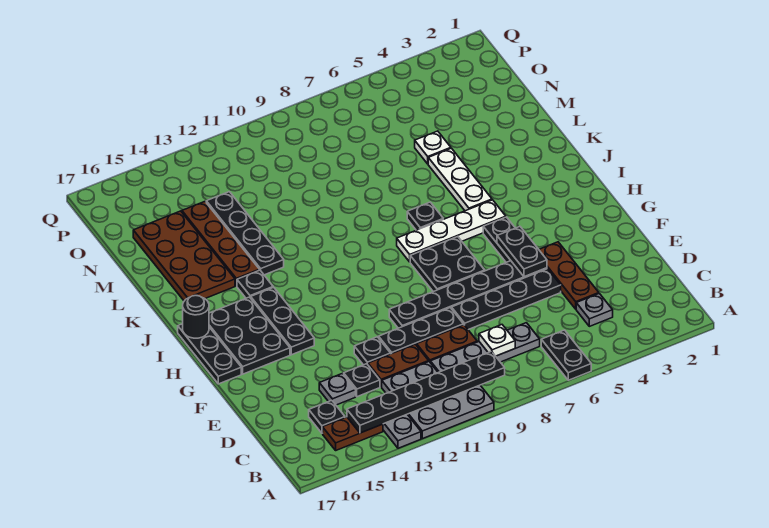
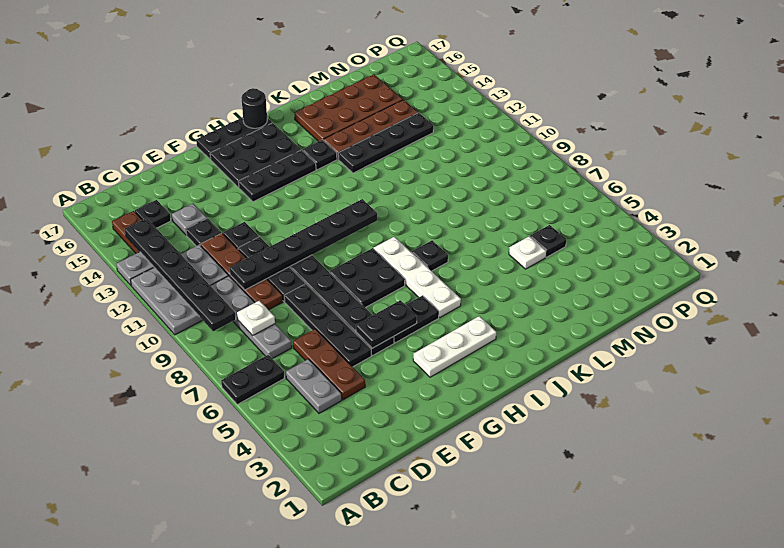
grey 1x1 plate [576,293,613,326] -> grey 1x2 plate [286,359,342,413]
brown 1x3 plate [539,242,599,309] -> brown 1x3 plate turned to [293,329,365,400]
none -> black 1x6 plate [230,199,377,290]
white 1x3 plate [428,148,492,211] -> white 1x3 plate moved to [413,316,496,377]
none -> black 1x1 plate [530,225,566,257]

